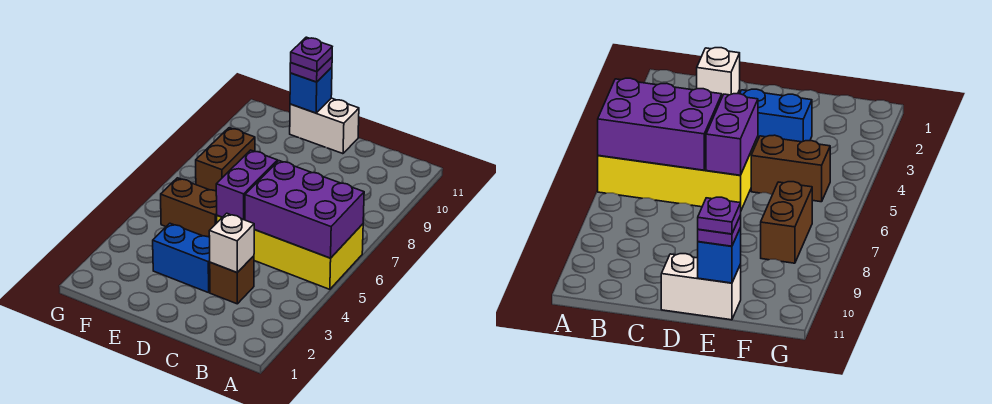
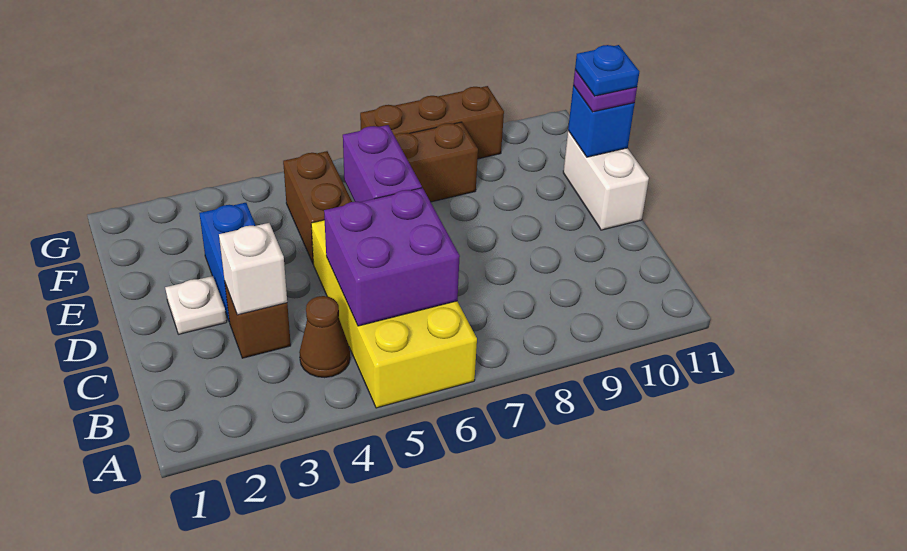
purple 2x3 brick [245,161,364,258] -> purple 2x2 brick [324,188,460,326]
none -> brown 1x1 cone [299,296,350,378]
none -> white 1x1 plate [165,276,227,334]
purple 1x2 brick [216,150,277,220] -> purple 1x2 brick turned to [343,125,422,202]
purple 1x1 plate [291,37,332,72] -> blue 1x1 plate [575,45,639,96]
none -> brown 1x3 brick [360,86,504,159]

